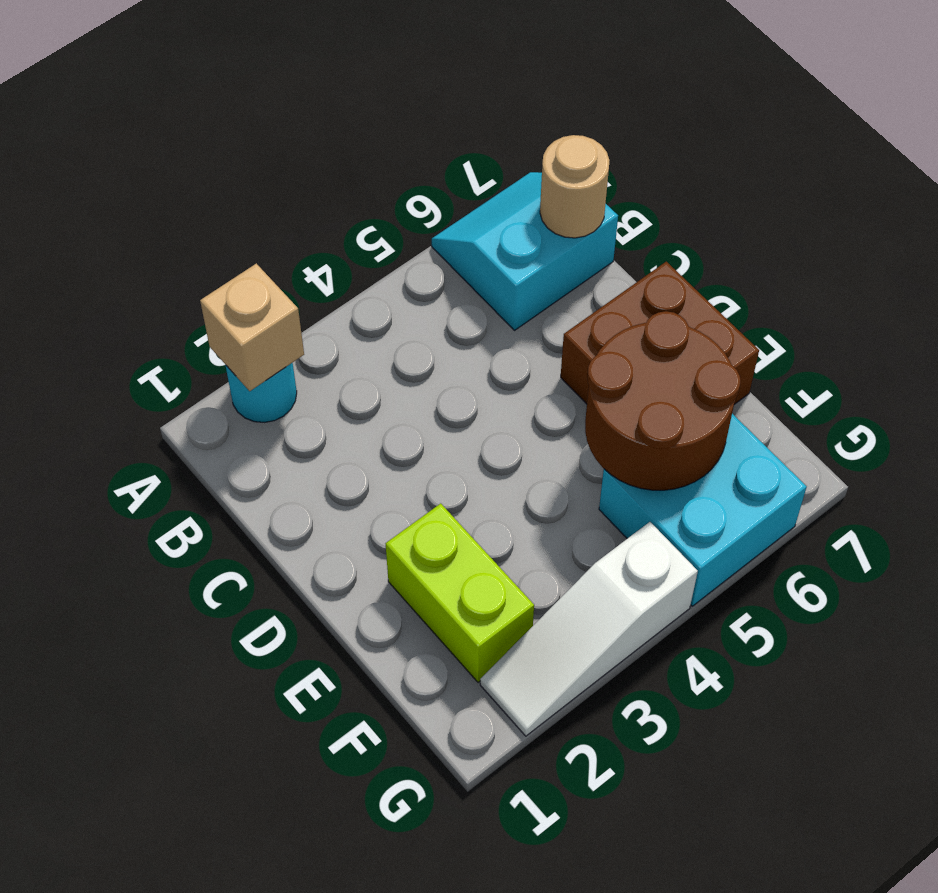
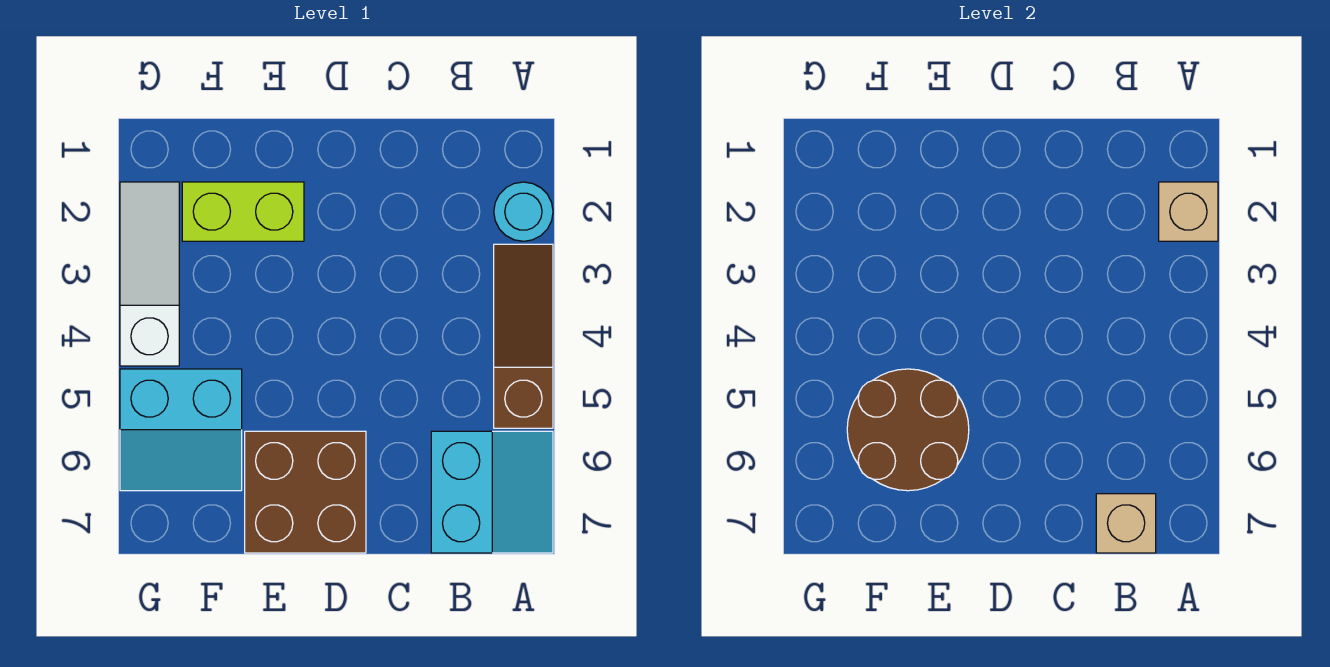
none -> brown 1x3 slope [494,244,553,428]
tan 1x1 round brick [540,135,610,238] -> tan 1x1 brick [1096,494,1156,553]
cyan 2x2 brick [599,414,807,606] -> cyan 2x2 slope [120,369,242,491]

